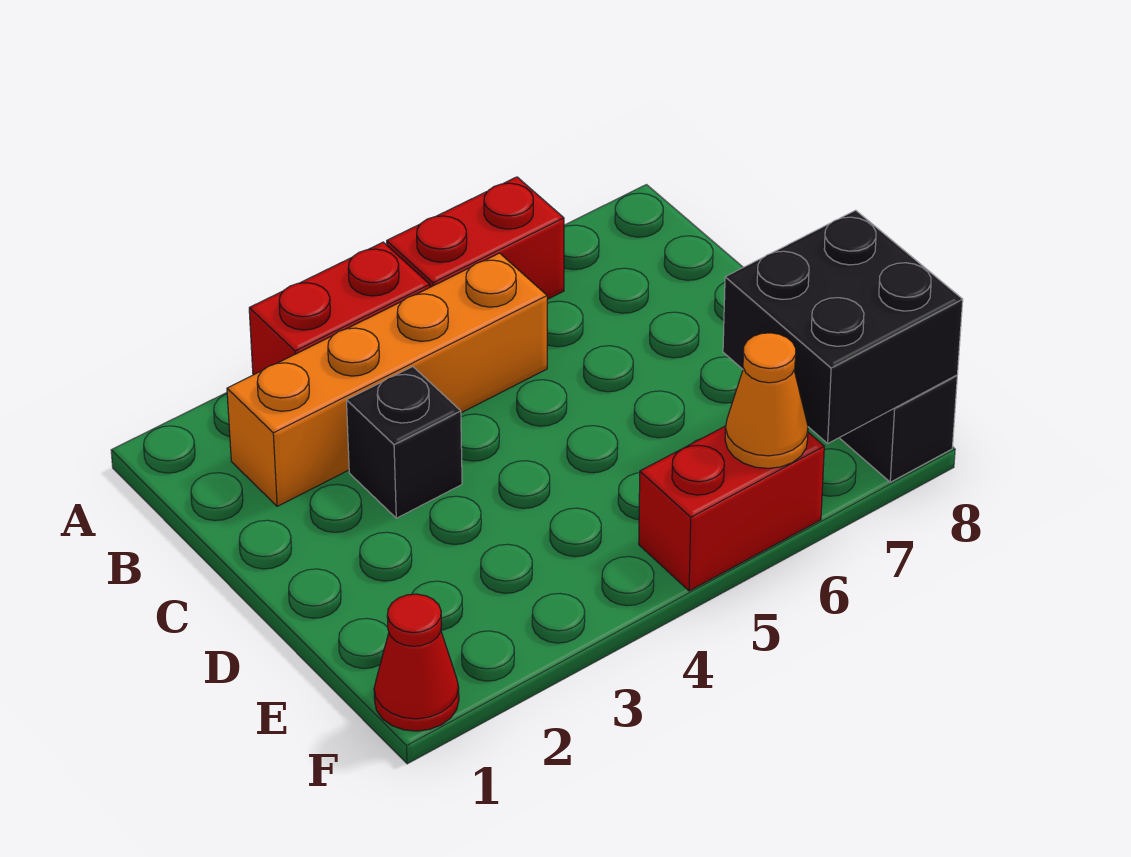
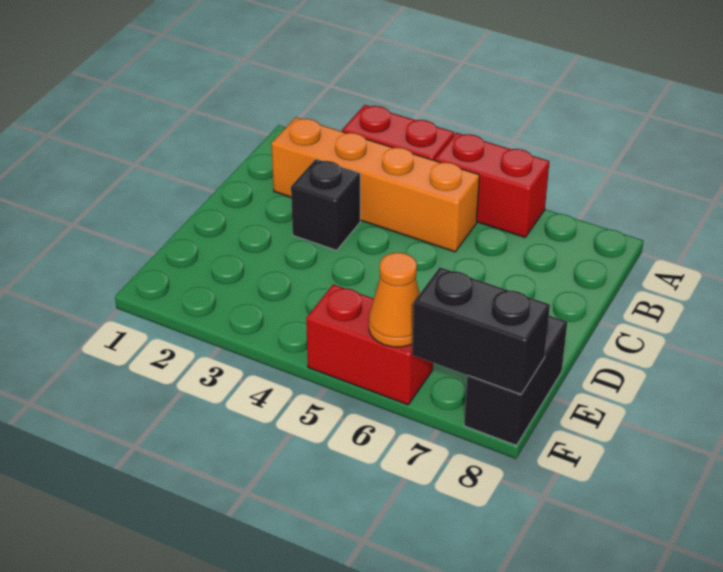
black 2x2 brick [723,210,963,443] -> black 1x2 brick [412,267,550,394]
red 1x1 cone [374,594,459,731] -> none

